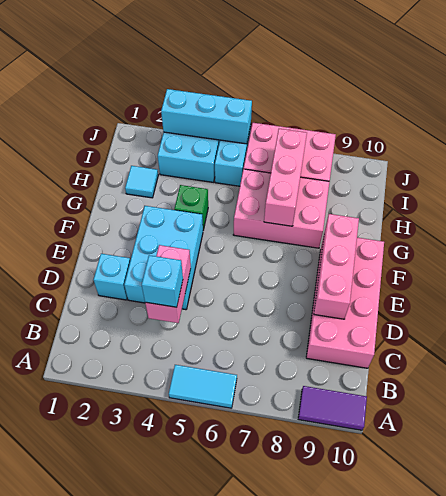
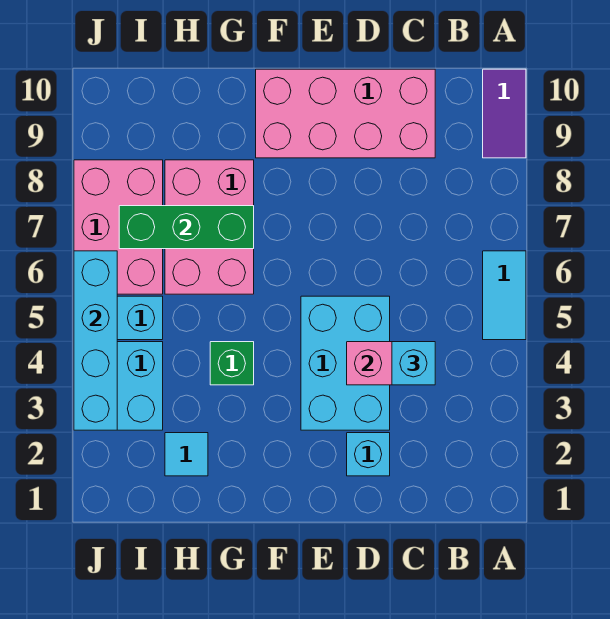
cyan 2x3 brick [124,206,203,310] -> cyan 2x3 brick turned to [301,296,390,430]
pink 1x3 brick [314,214,359,319] -> none
pink 1x3 brick [264,129,307,226] -> green 1x3 brick [119,206,254,249]
cyan 1x3 brick [161,89,252,144] -> cyan 1x4 brick [74,251,117,430]

